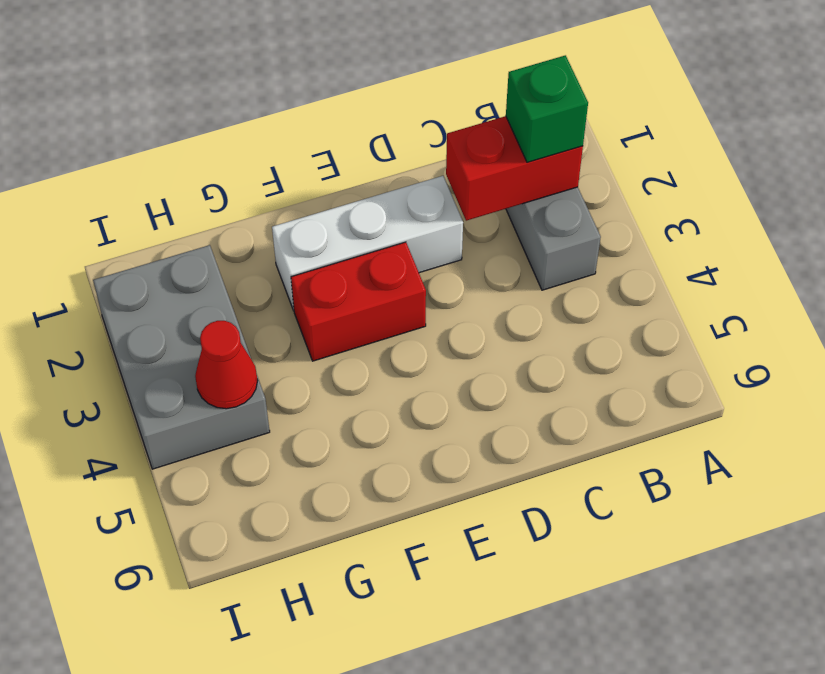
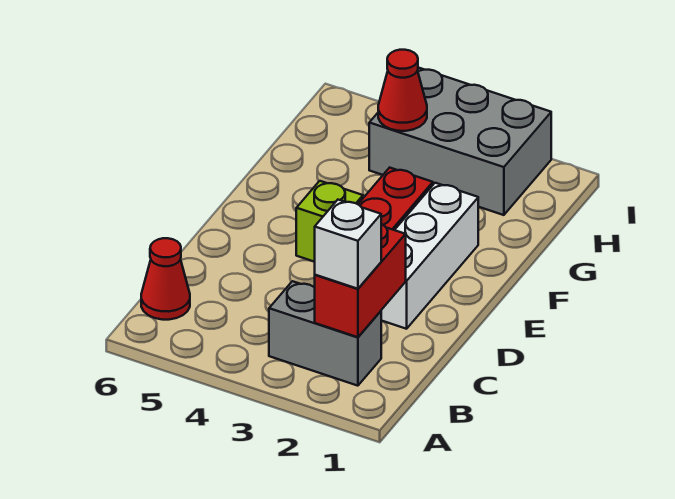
green 1x1 brick [506,55,588,163] -> white 1x1 brick [315,200,381,289]
none -> red 1x1 cone [141,238,190,320]
none -> lime 1x1 brick [296,181,363,262]

